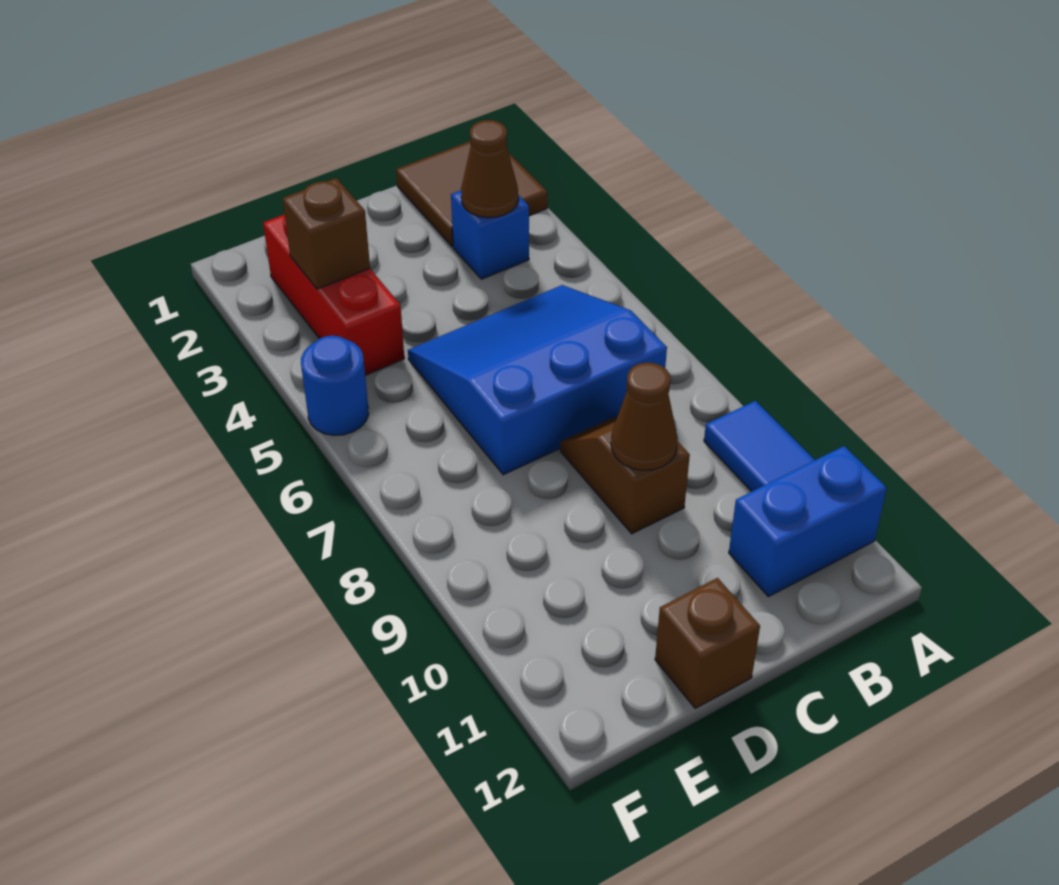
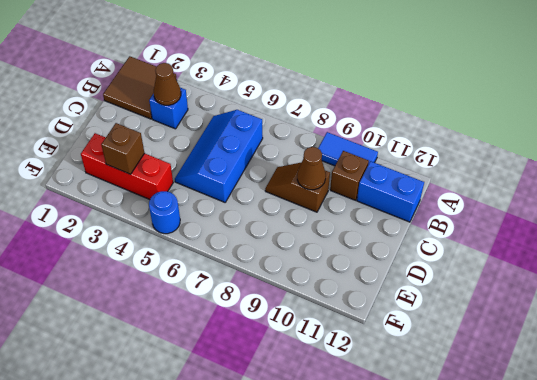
blue 1x2 brick [729,446,887,597] -> blue 1x2 brick turned to [357,161,424,222]
blue 3x3 slope [408,285,667,475] -> blue 2x3 slope [175,110,263,202]
brown 1x1 brick [655,578,760,708] -> brown 1x1 brick moved to [330,151,369,200]

